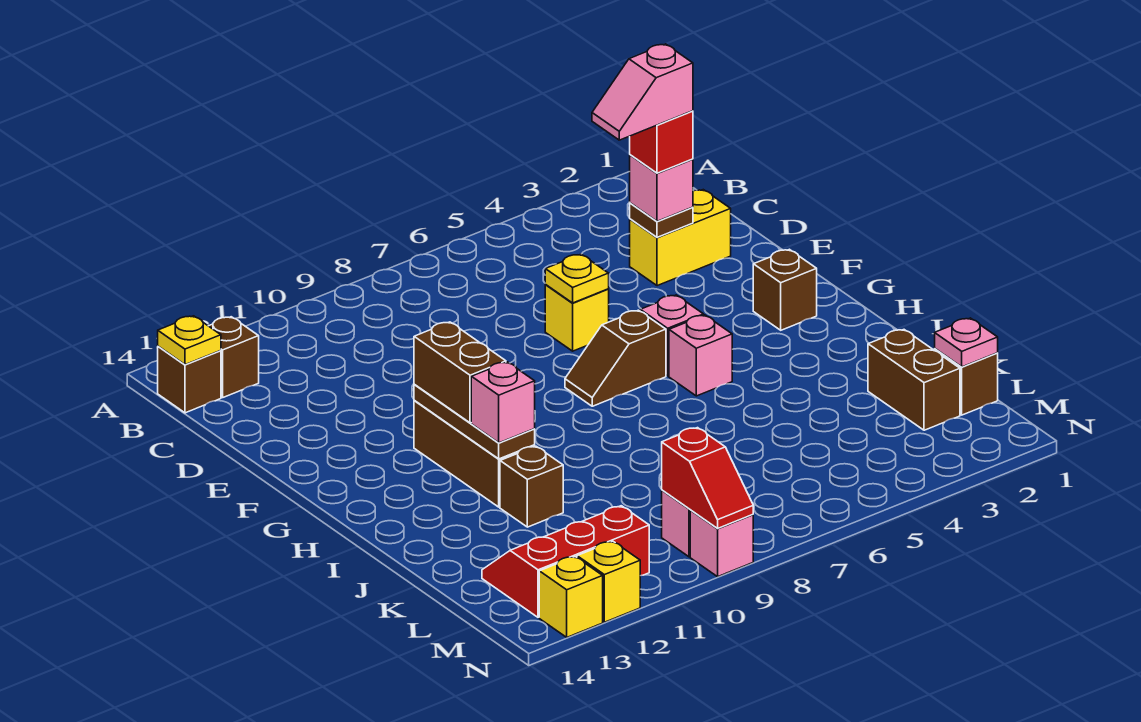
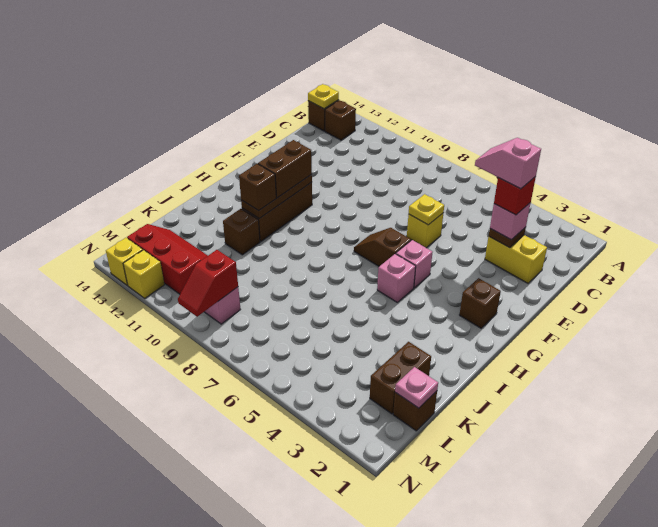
pink 1x1 brick [471,362,535,443] -> brown 1x1 brick [239,164,276,211]
pink 1x1 brick [690,510,753,577] -> none

